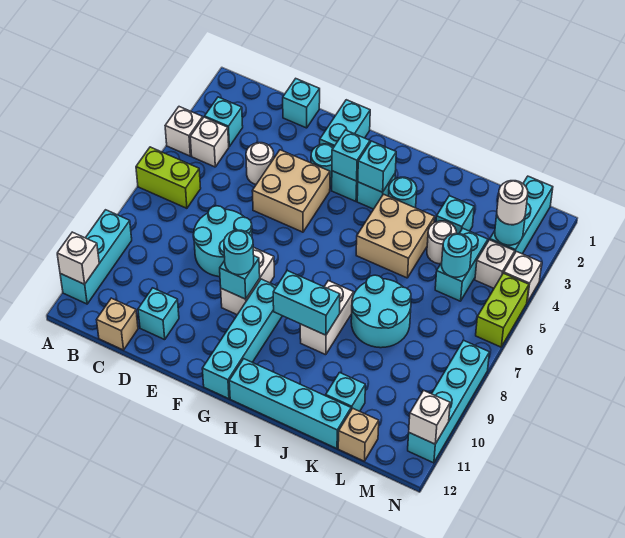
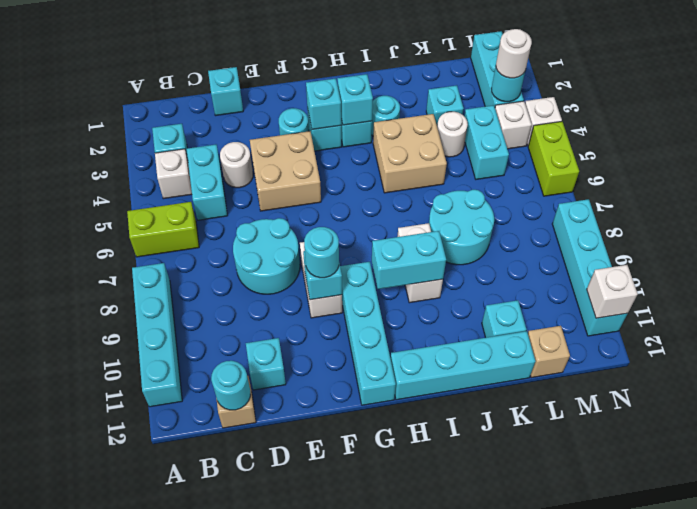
white 1x1 brick [165,107,203,156] -> none
cyan 1x3 brick [60,210,132,304] -> cyan 1x4 brick [132,263,182,407]
white 1x1 brick [57,232,99,284] -> none
cyan 1x2 brick [320,100,370,147] -> cyan 1x2 brick moved to [187,145,227,220]
cyan 1x1 round brick [442,234,472,277] -> cyan 1x1 round brick moved to [211,361,250,410]

